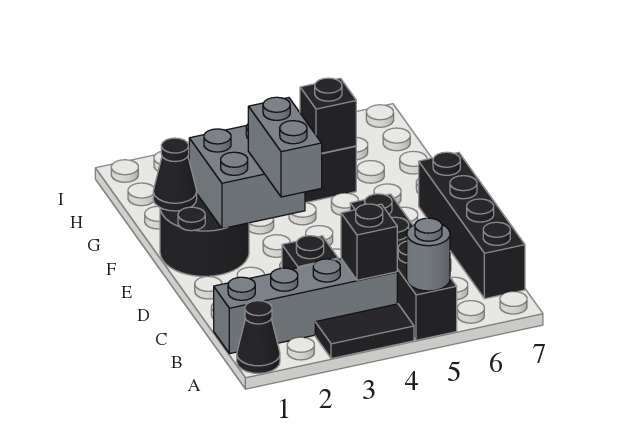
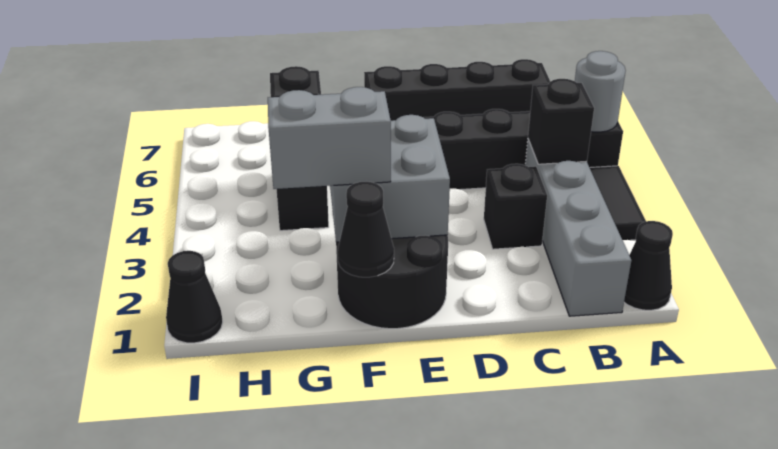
grey 1x2 brick [248,97,322,197] -> grey 1x2 brick moved to [268,87,391,189]
none -> black 1x1 cone [166,251,223,343]

